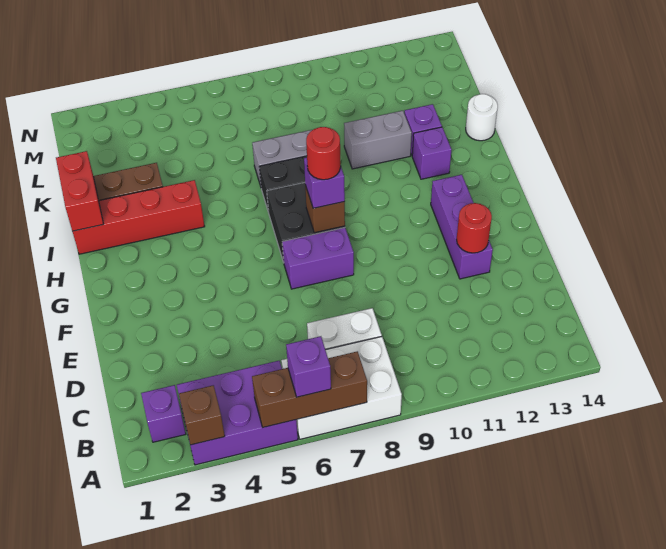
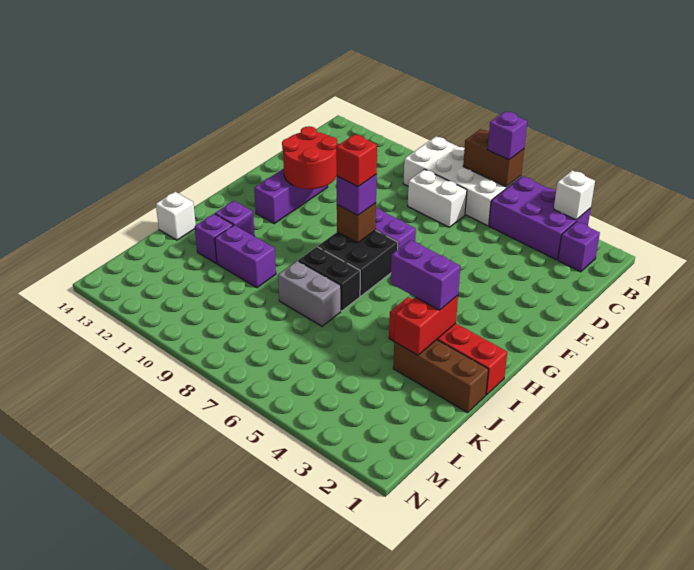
brown 1x1 brick [179,385,225,445] -> white 1x1 brick [554,170,595,220]
brown 1x3 brick [252,351,367,427] -> brown 1x2 brick [463,129,524,187]
white 2x3 brick [281,337,402,439] -> white 2x4 brick [403,136,521,226]
red 1x1 round brick [457,203,492,253] -> red 2x2 round brick [282,126,337,189]
red 1x1 round brick [306,127,341,180] -> red 1x1 brick [336,134,377,187]
red 1x2 brick [56,151,103,231] -> red 1x2 brick moved to [394,296,458,355]
none -> purple 1x2 brick [391,240,460,310]
grey 1x2 brick [344,111,412,169] -> purple 1x2 brick [215,225,276,288]
white 1x1 round brick [466,94,498,141] -> white 1x1 brick [156,192,196,240]

